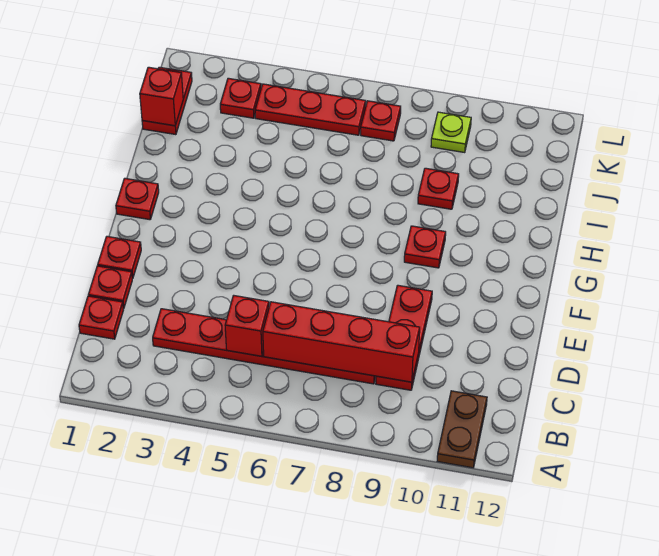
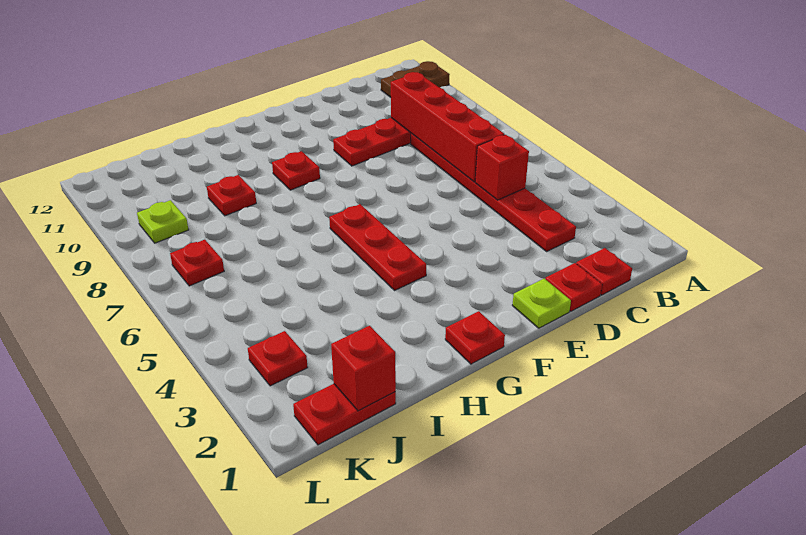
red 1x1 plate [98,236,141,279] -> lime 1x1 plate [512,279,571,328]
red 1x3 plate [255,84,366,135] -> red 1x3 plate moved to [329,204,426,291]

